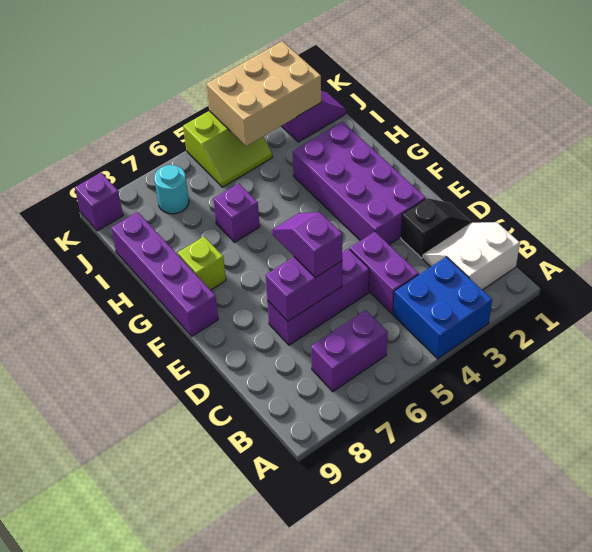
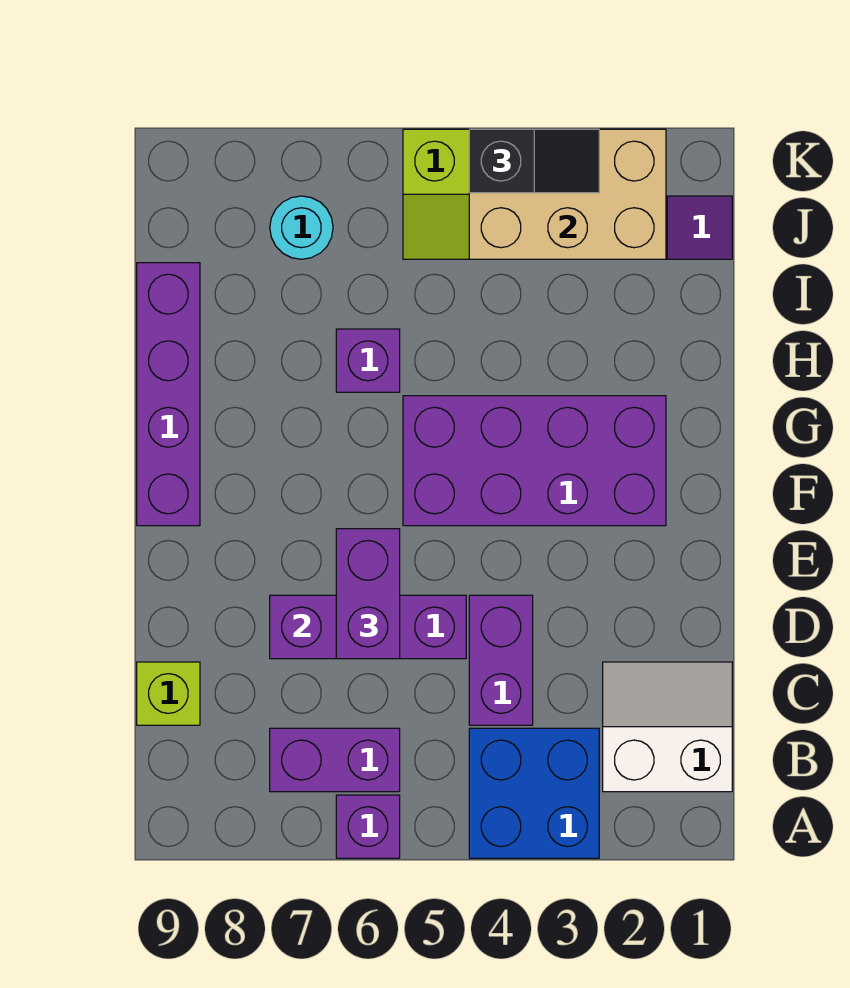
black 1x2 slope [401,198,471,258] -> black 1x2 slope moved to [469,129,599,193]
purple 1x2 slope [272,212,342,278] -> purple 1x2 brick [336,529,400,659]
purple 2x4 brick [293,122,426,245] -> purple 2x4 brick turned to [403,396,666,526]
lime 1x1 brick [178,237,226,290] -> lime 1x1 brick moved to [137,662,200,725]
purple 1x1 brick [75,173,123,231] -> purple 1x1 brick moved to [336,795,400,858]

